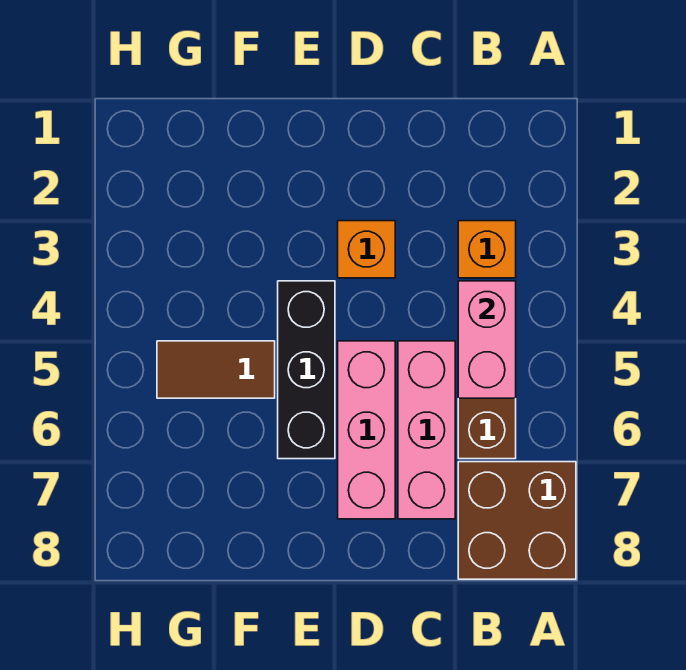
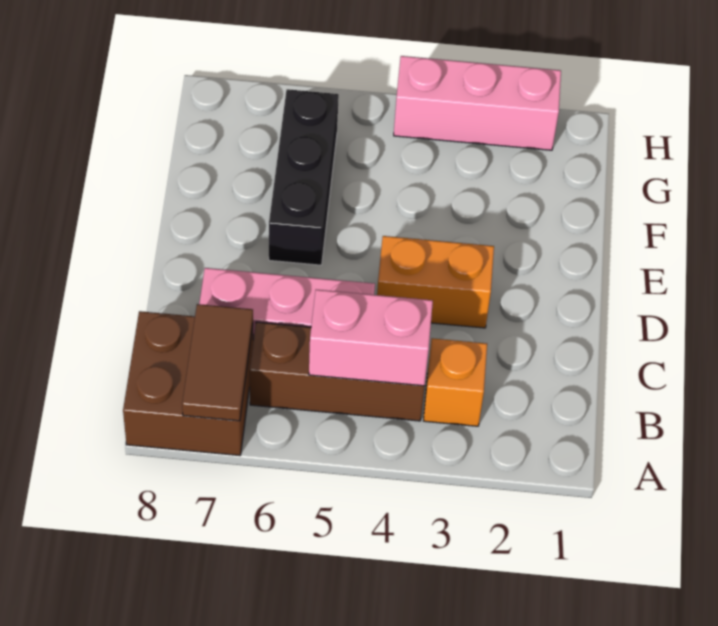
orange 1x1 brick [338,221,395,278] -> orange 1x2 brick [377,236,494,328]
pink 1x3 brick [338,341,395,519] -> pink 1x3 brick moved to [394,56,561,150]
black 1x3 brick [278,281,335,459] -> black 1x3 brick turned to [269,89,339,265]
brown 1x2 tile [157,341,275,398] -> brown 1x2 tile moved to [182,304,253,421]

